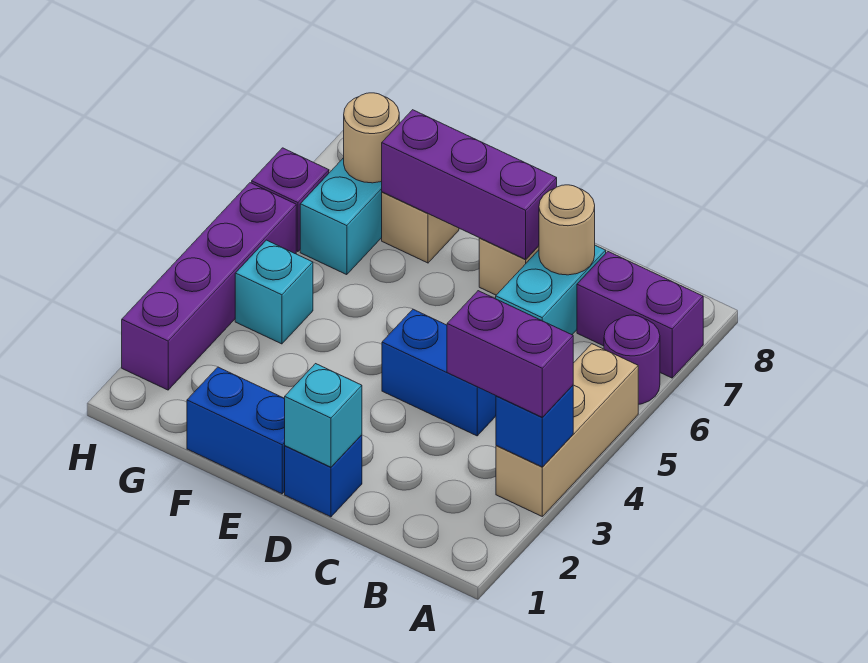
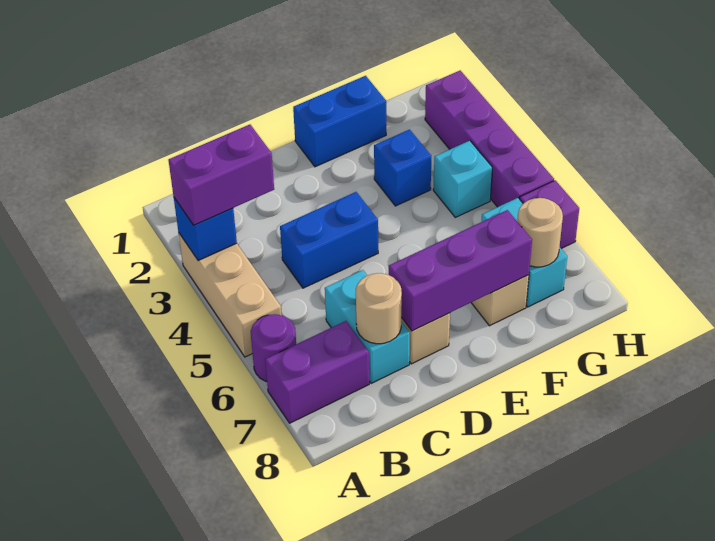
blue 1x1 brick [285,435,362,517] -> blue 1x1 brick moved to [374,129,431,206]
cyan 1x1 brick [284,364,362,467] -> none

